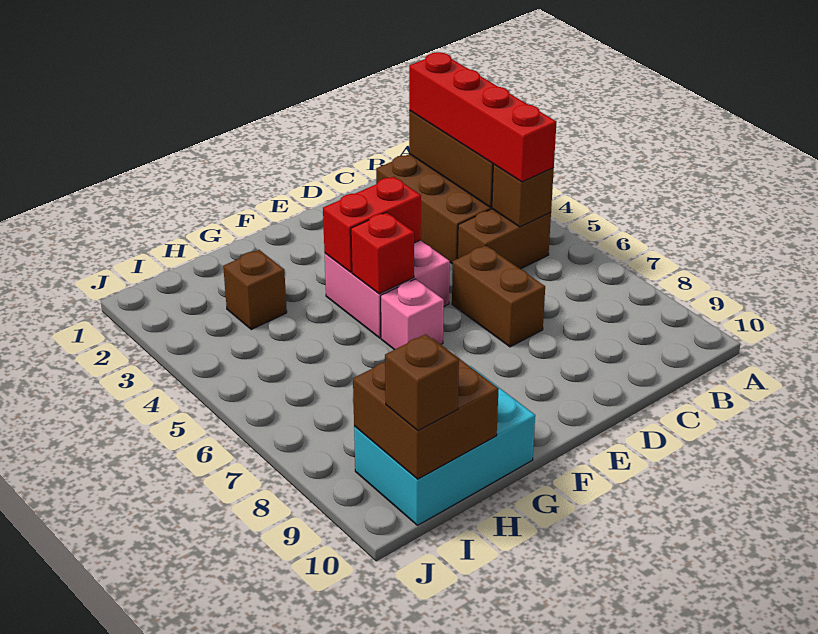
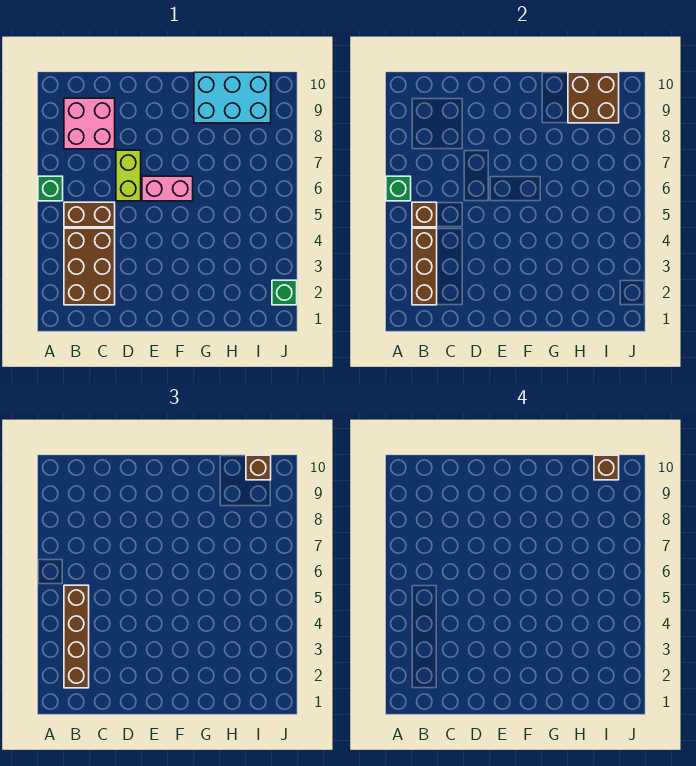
none -> green 1x1 brick [38,176,63,201]
none -> green 1x1 brick [386,176,411,201]
red 1x4 brick [409,52,556,182] -> brown 1x4 brick [64,585,89,688]
brown 1x2 brick [452,245,545,347] -> lime 1x2 brick [116,150,141,201]
pink 2x2 brick [325,240,450,338] -> pink 2x2 brick moved to [64,98,115,149]
red 1x2 brick [323,177,421,272] -> none
red 1x1 brick [351,213,414,294] -> none
pink 1x1 brick [381,279,444,350] -> pink 1x2 brick [142,176,193,201]
brown 1x1 brick [223,250,287,329] -> brown 1x1 brick moved to [594,455,619,480]
none -> green 1x1 brick [272,280,297,305]

